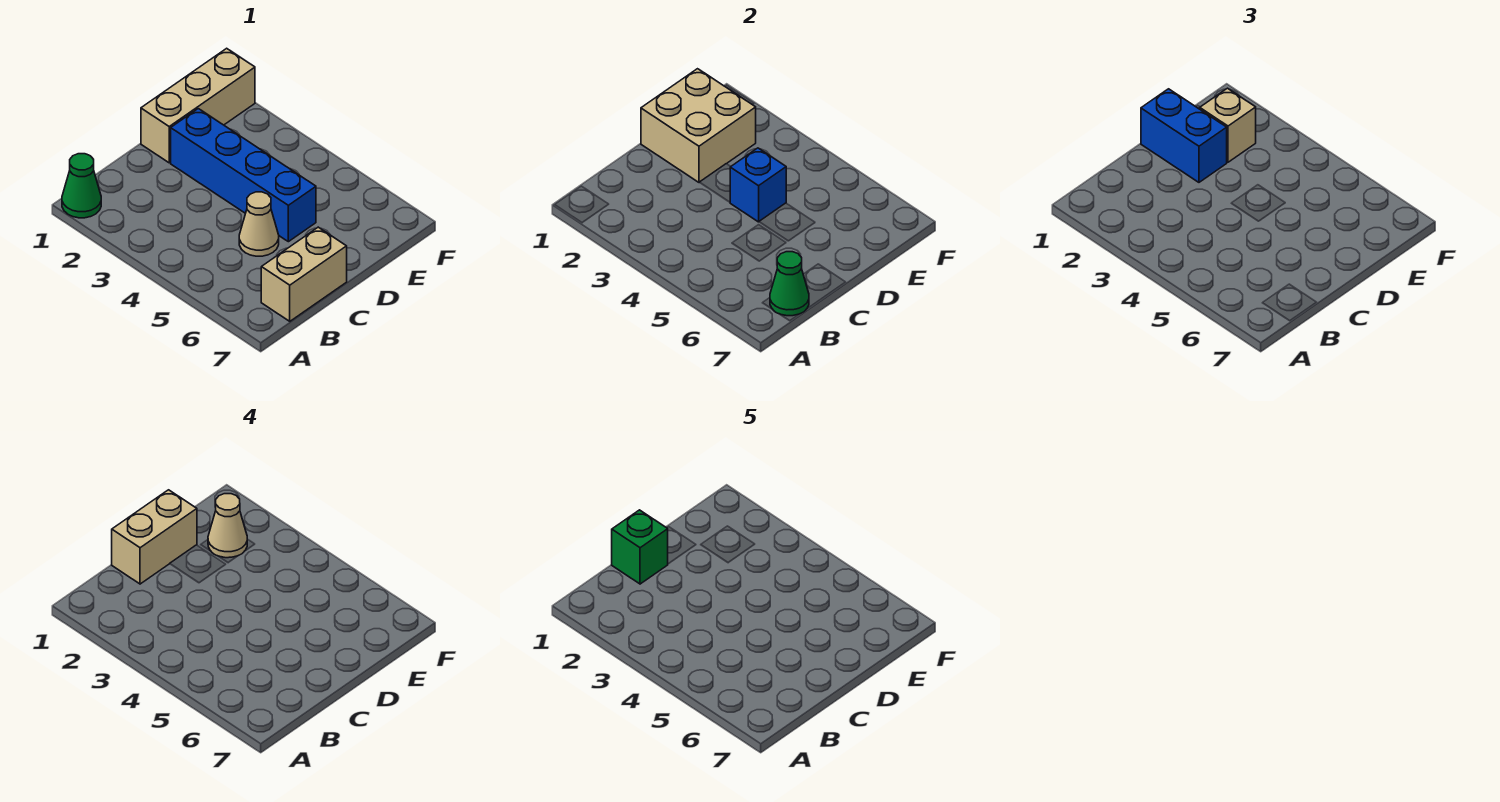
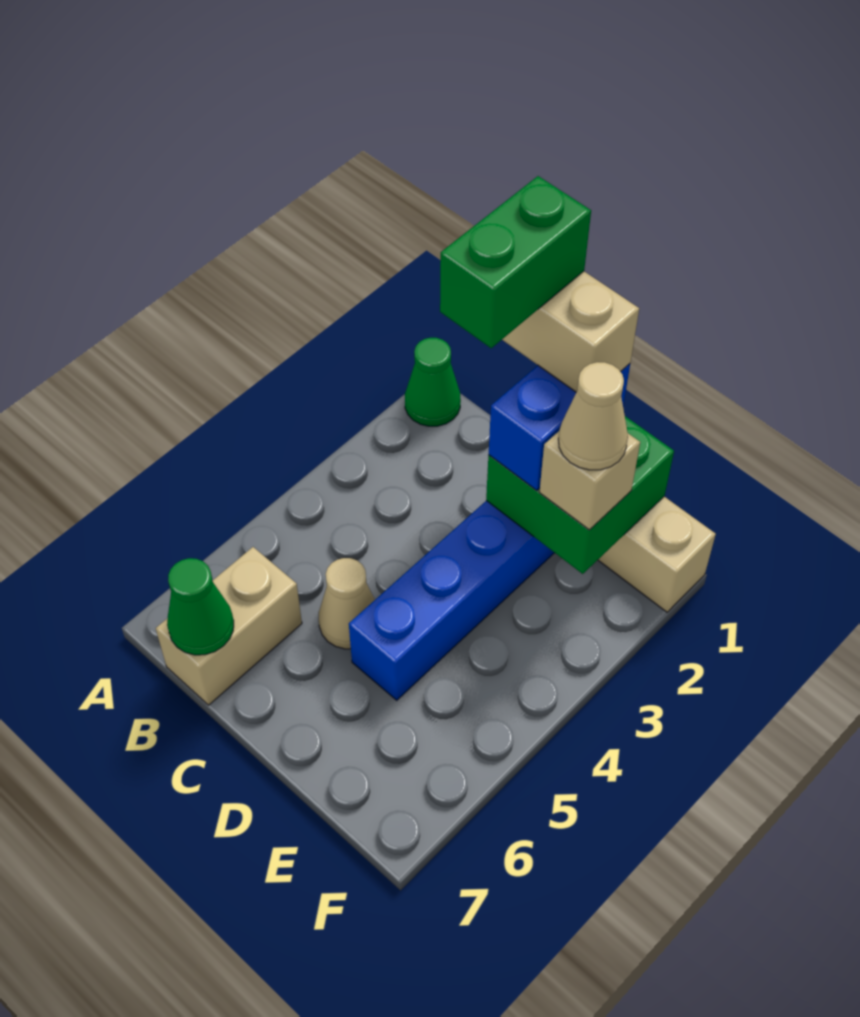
tan 1x2 brick [261,227,347,321] -> tan 1x2 brick turned to [156,547,302,705]
green 1x1 brick [612,510,668,584] -> green 1x2 brick [440,176,591,348]
tan 2x2 brick [641,69,756,182] -> green 2x2 brick [486,416,674,574]
blue 1x1 brick [730,148,786,222] -> none

